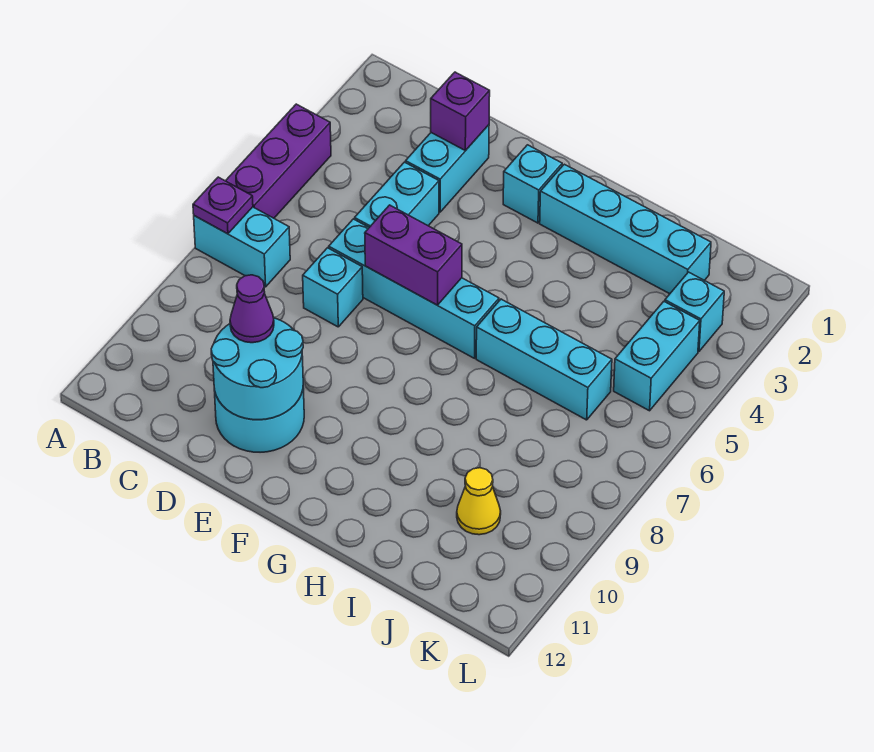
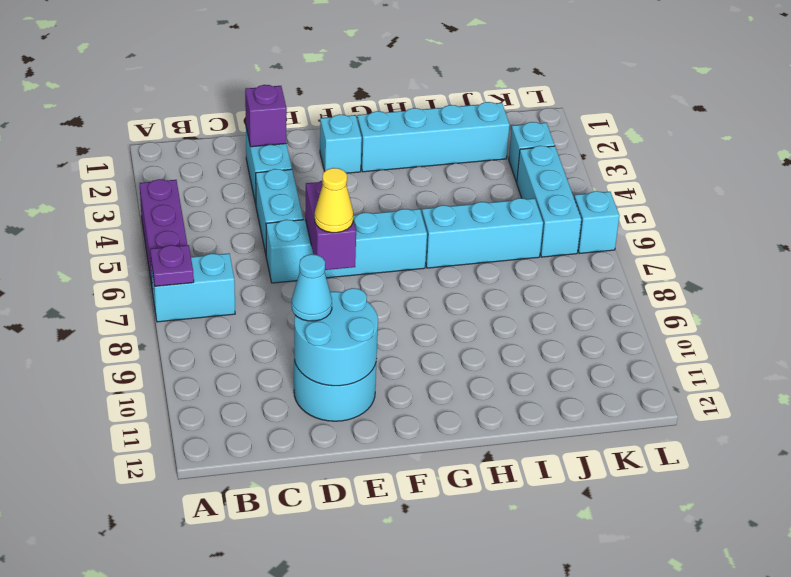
cyan 1x1 brick [303,248,363,327] -> cyan 1x1 brick moved to [574,191,620,253]
purple 1x1 cone [230,275,274,343] -> cyan 1x1 cone [292,254,332,321]
purple 1x2 brick [365,205,462,305] -> purple 1x2 brick turned to [305,181,356,270]
yellow 1x1 cone [457,468,501,535] -> yellow 1x1 cone moved to [315,168,353,233]
cyan 1x2 brick [614,302,700,411] -> cyan 1x3 brick [517,146,581,257]

